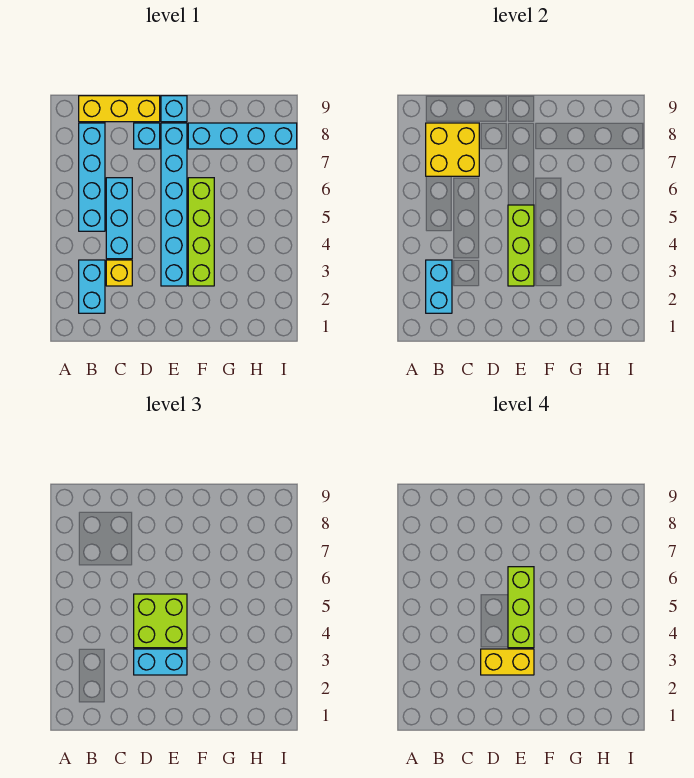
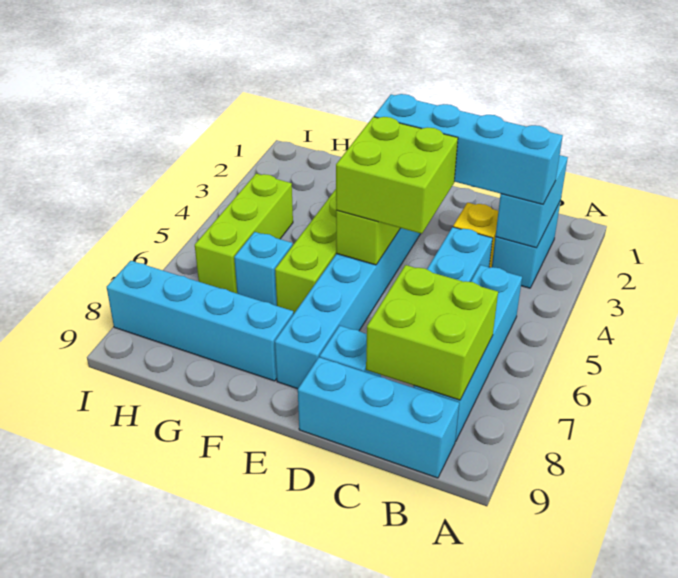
yellow 2x2 brick [426,123,479,176] -> lime 2x2 brick [366,265,498,400]
yellow 1x3 brick [79,96,160,122] -> cyan 1x3 brick [298,357,459,478]
cyan 1x2 brick [134,649,187,675] -> cyan 1x4 brick [374,94,563,204]
yellow 1x2 brick [481,649,534,675] -> none
lime 1x3 brick [508,567,534,648] -> lime 1x3 brick moved to [195,174,293,293]
cyan 1x1 brick [161,96,187,122] -> cyan 1x1 brick moved to [234,232,293,306]

